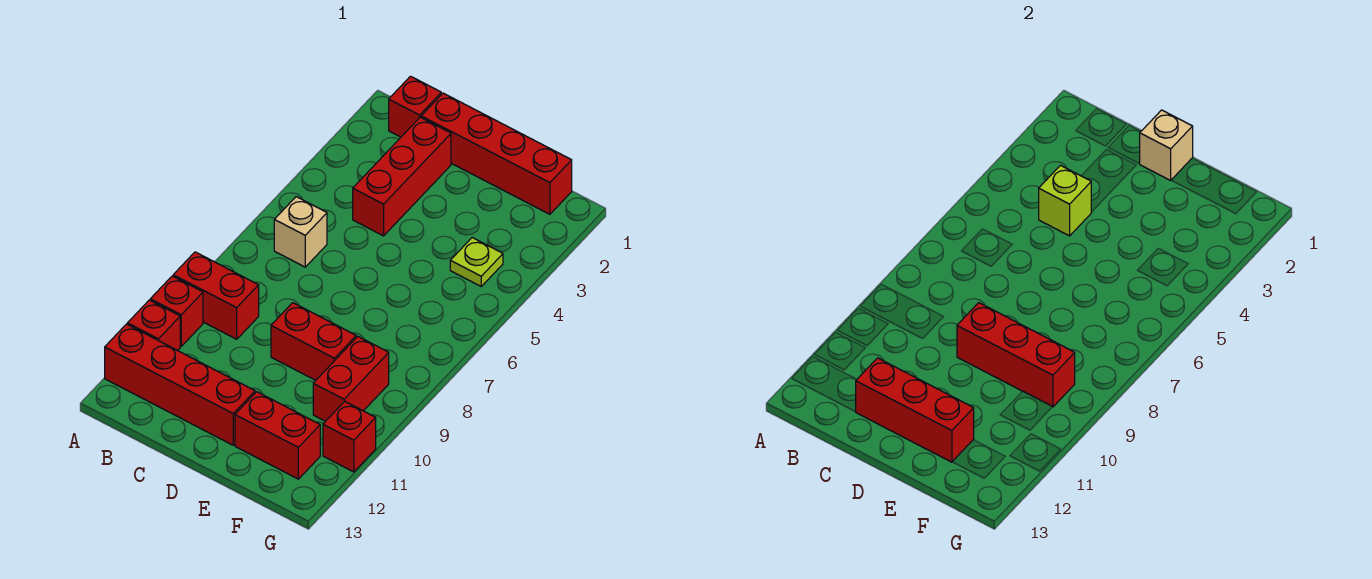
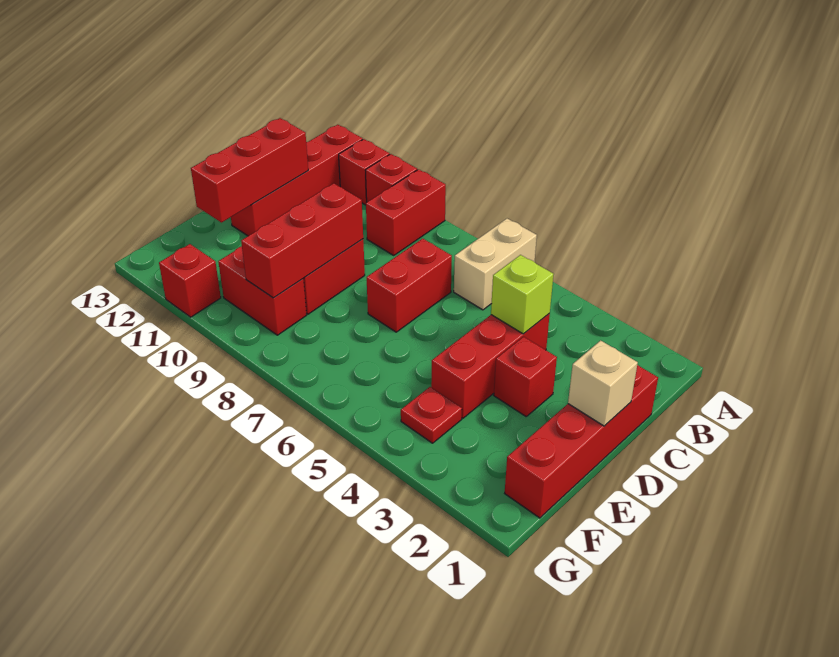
red 1x1 brick [389,76,441,137] -> red 1x1 brick moved to [494,337,557,416]
tan 1x1 brick [274,197,327,267] -> tan 1x2 brick [454,219,537,310]
red 1x3 brick [353,117,451,236] -> red 1x3 brick turned to [431,314,550,418]
red 1x2 brick [235,392,320,479] -> red 1x2 brick moved to [367,239,452,332]
lime 1x1 plate [450,238,503,286] -> red 1x1 plate [401,387,462,443]

